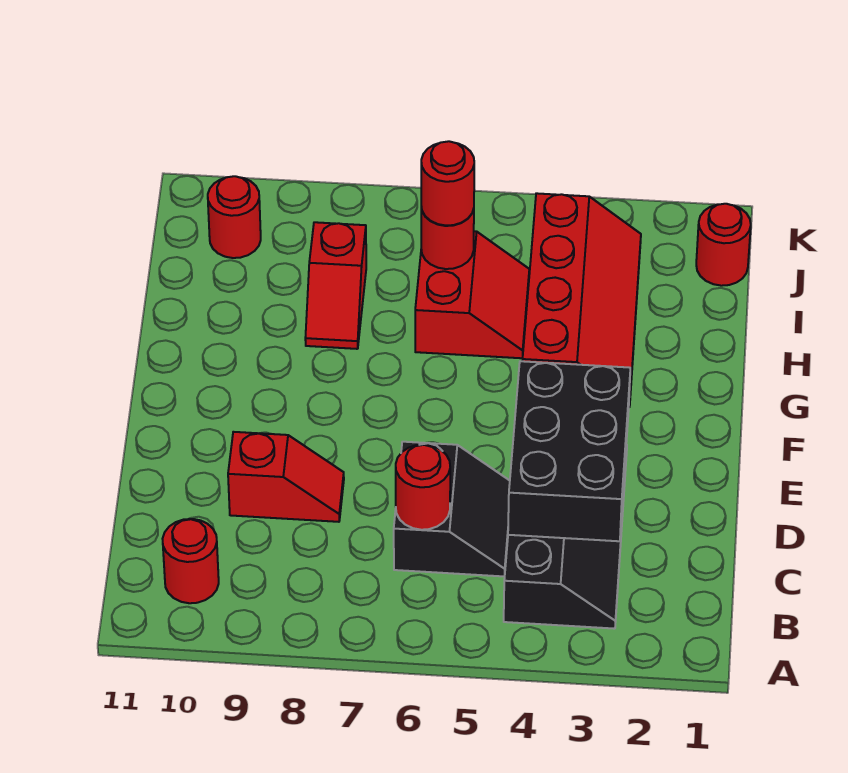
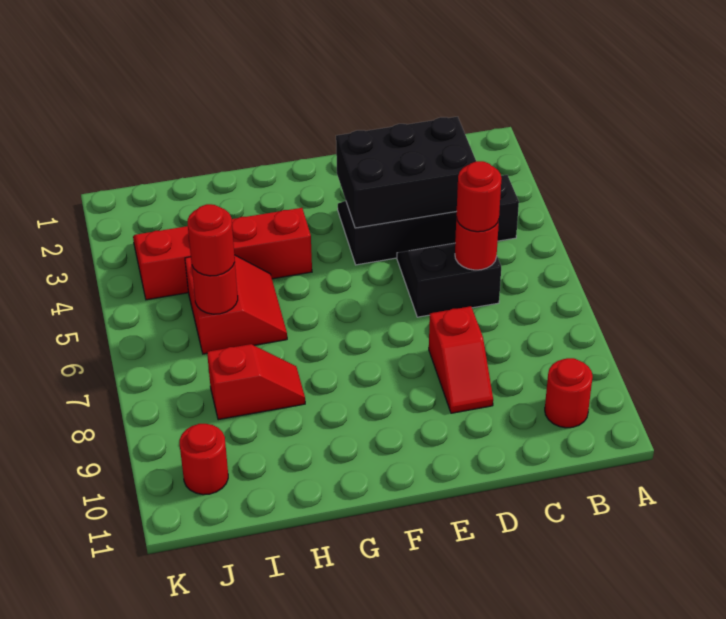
red 1x2 slope [228,432,344,522] -> red 1x2 slope turned to [429,306,493,413]
red 2x2 slope [415,231,529,358] -> red 2x2 slope turned to [185,255,287,354]
red 1x1 round brick [696,204,751,286] -> red 1x1 round brick moved to [456,161,502,232]

